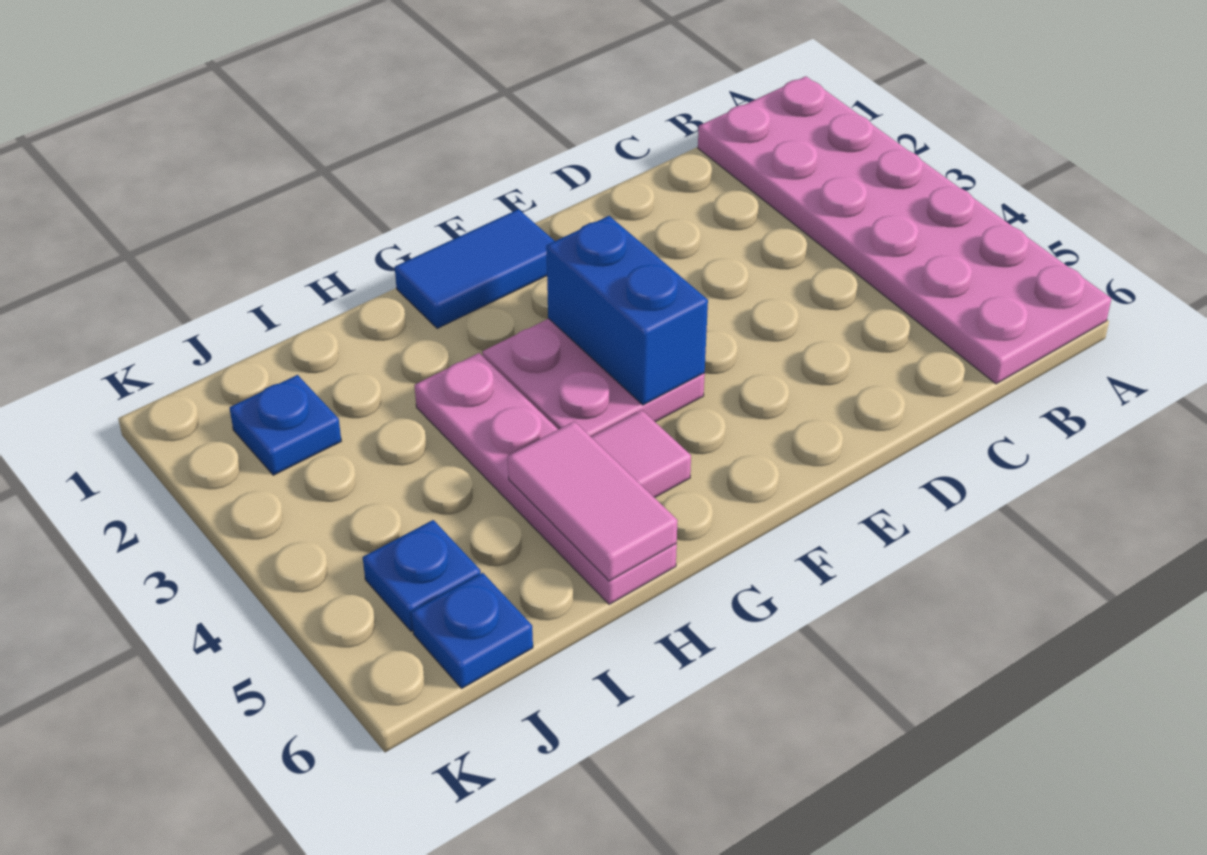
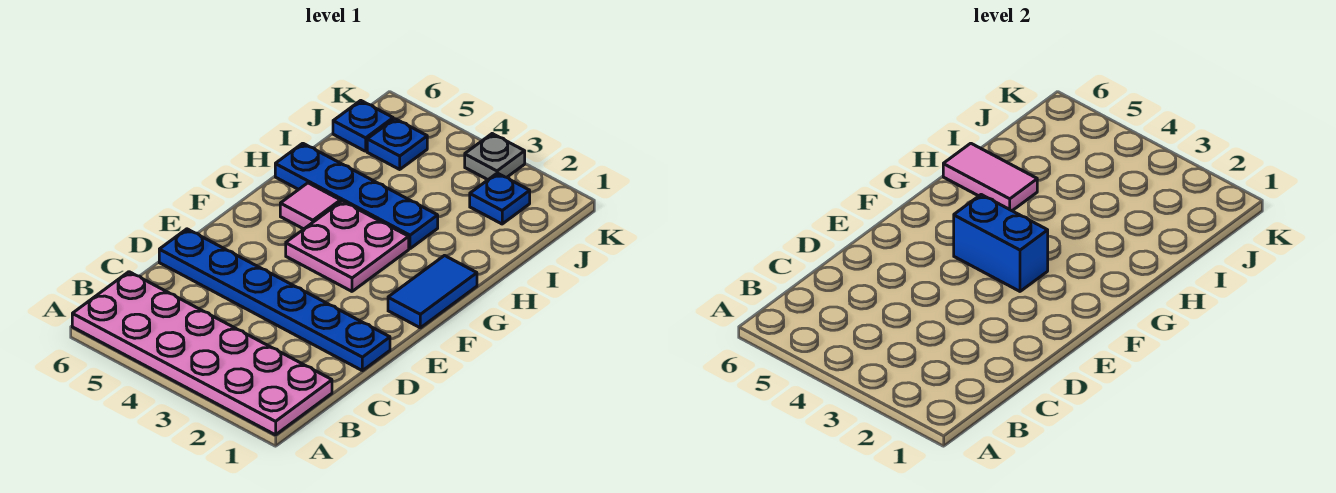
none -> blue 1x6 plate [159,229,390,371]
pink 1x4 plate [415,353,677,604] -> blue 1x4 plate [275,143,438,249]
none -> grey 1x1 plate [465,134,525,180]

